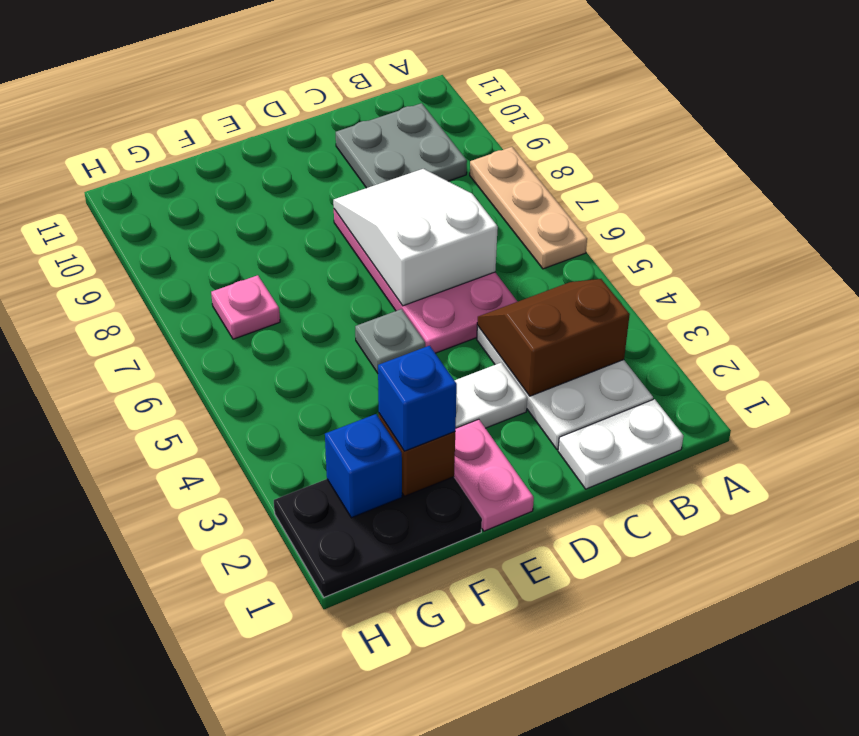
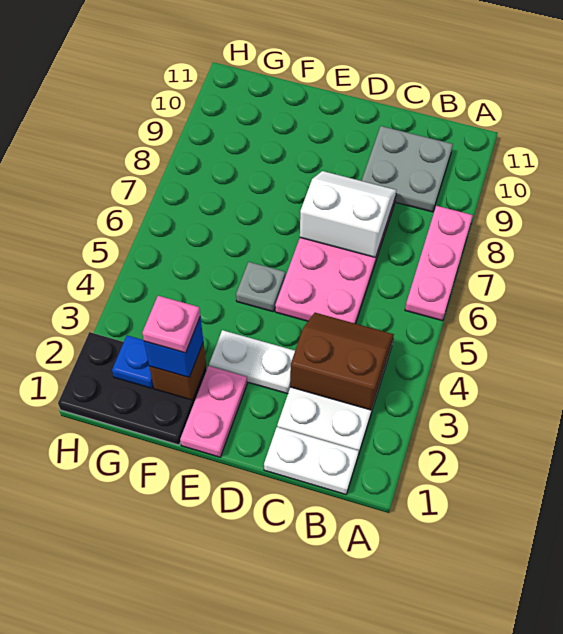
tan 1x3 plate [470,147,587,269] -> pink 1x3 plate [405,206,473,321]
white 2x3 slope [333,169,498,306] -> white 2x2 slope [300,171,397,257]
blue 1x1 brick [325,414,402,518] -> blue 1x1 plate [112,336,153,388]
pink 1x1 plate [211,275,280,339] -> pink 1x1 plate moved to [142,296,200,353]

